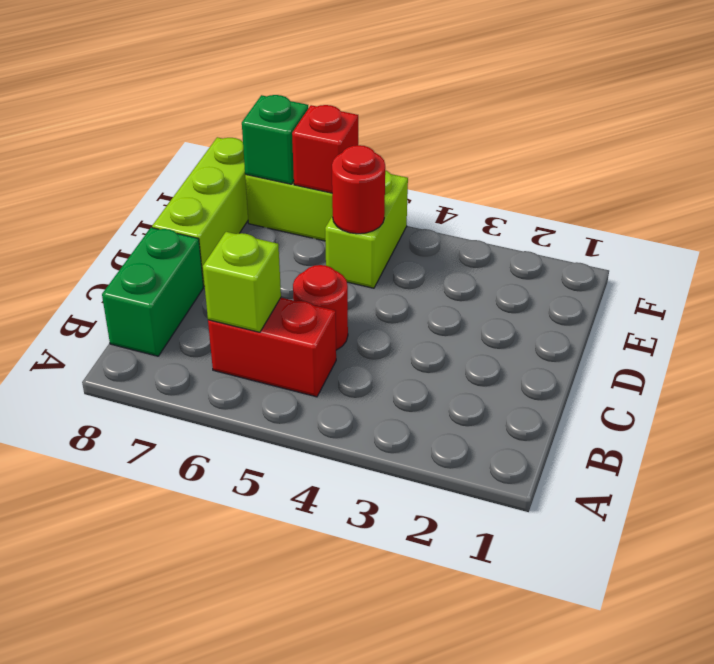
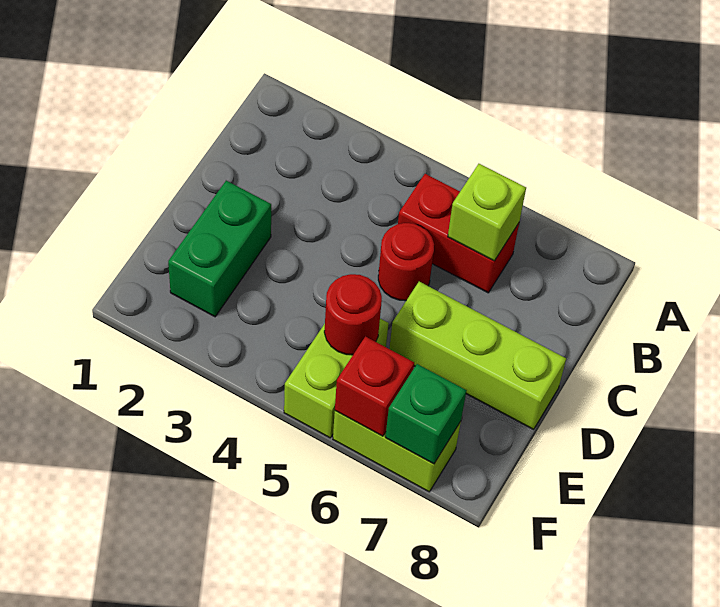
green 1x2 brick [102,228,204,356] -> green 1x2 brick moved to [168,181,271,317]
lime 1x3 brick [152,137,248,286] -> lime 1x3 brick turned to [389,282,566,429]

